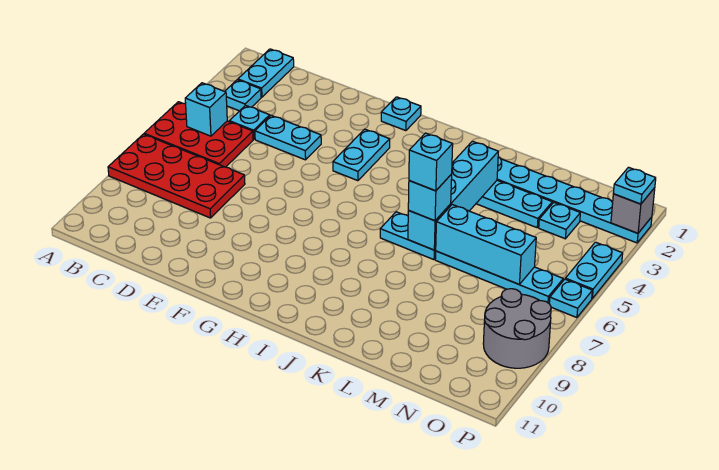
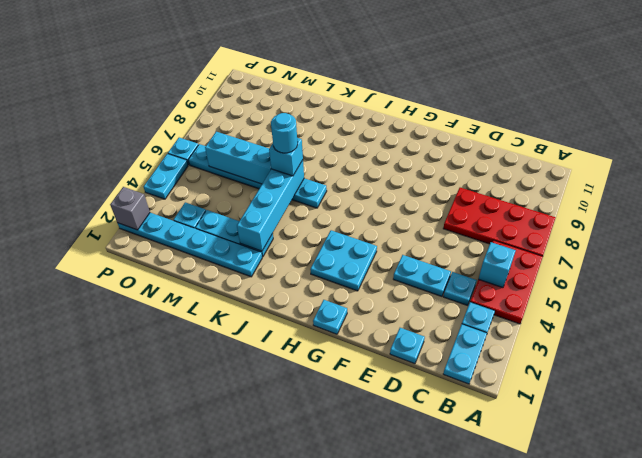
red 2x3 plate [144,102,253,167] -> red 2x3 plate turned to [470,240,543,324]
cyan 1x2 plate [333,129,390,181] -> cyan 2x2 plate [310,230,377,291]
cyan 1x1 brick [409,133,453,191] -> cyan 1x1 round brick [271,113,298,153]
grey 2x2 round brick [483,289,551,368] -> none
cyan 1x1 plate [613,167,656,204] -> cyan 1x1 plate moved to [390,328,425,364]

